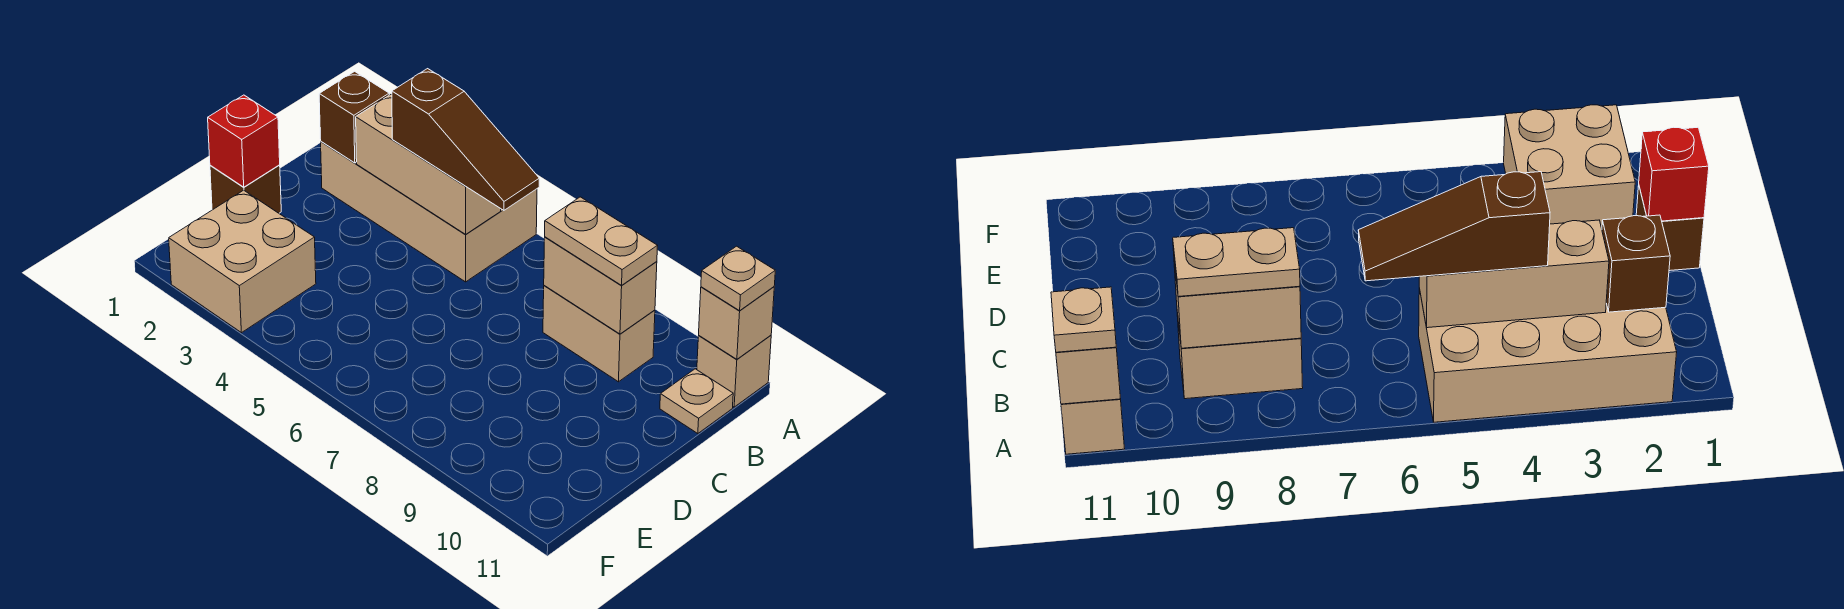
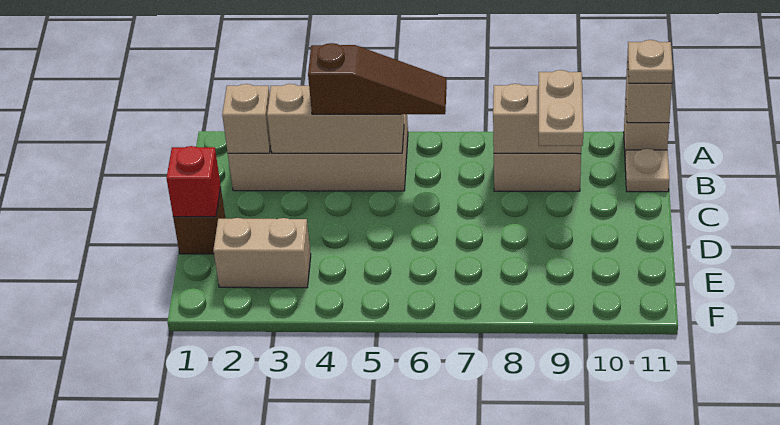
brown 1x1 brick [319,71,389,163] -> tan 1x1 brick [222,84,271,153]
tan 1x2 plate [545,197,657,285] -> tan 1x2 plate turned to [539,70,583,146]
tan 2x2 brick [169,190,316,333] -> tan 1x2 brick [213,218,311,288]

